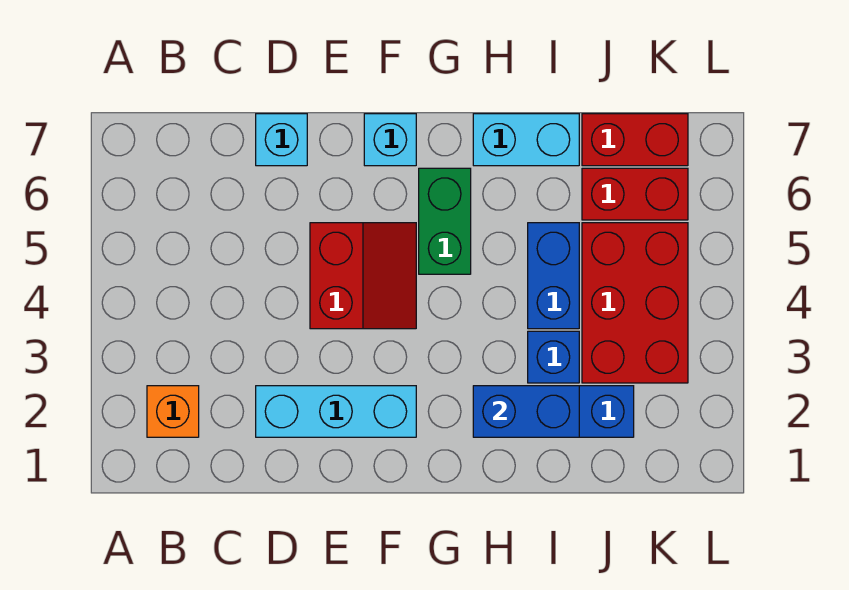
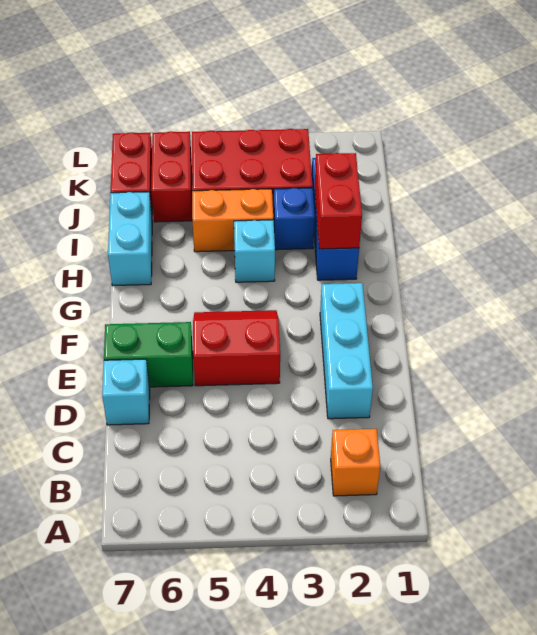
cyan 1x1 brick [364,114,416,166] -> cyan 1x1 brick moved to [234,220,275,282]
green 1x2 brick [419,168,471,274] -> green 1x2 brick moved to [104,322,193,387]
blue 1x2 brick [473,386,579,437] -> red 1x2 brick [315,153,362,249]
blue 1x2 brick [528,223,579,329] -> orange 1x2 brick [192,189,273,252]

